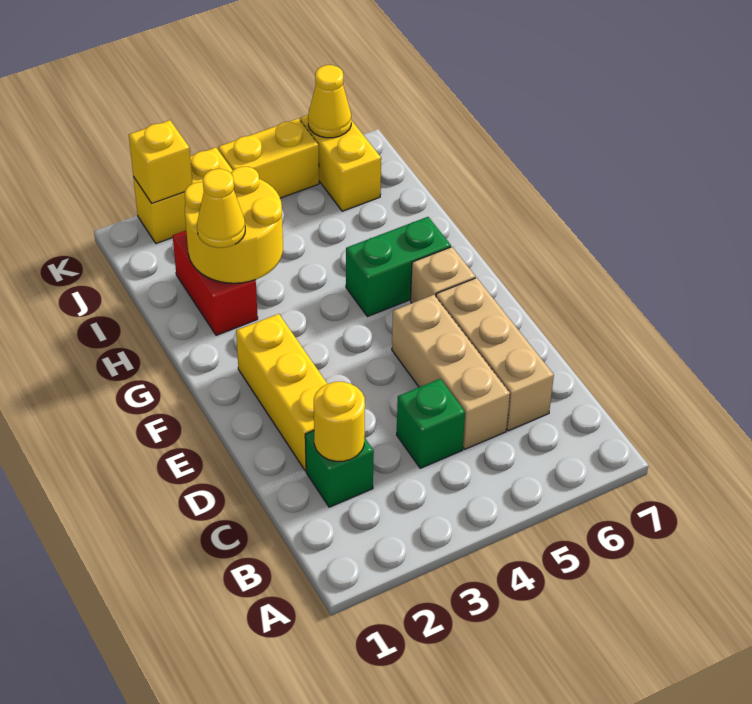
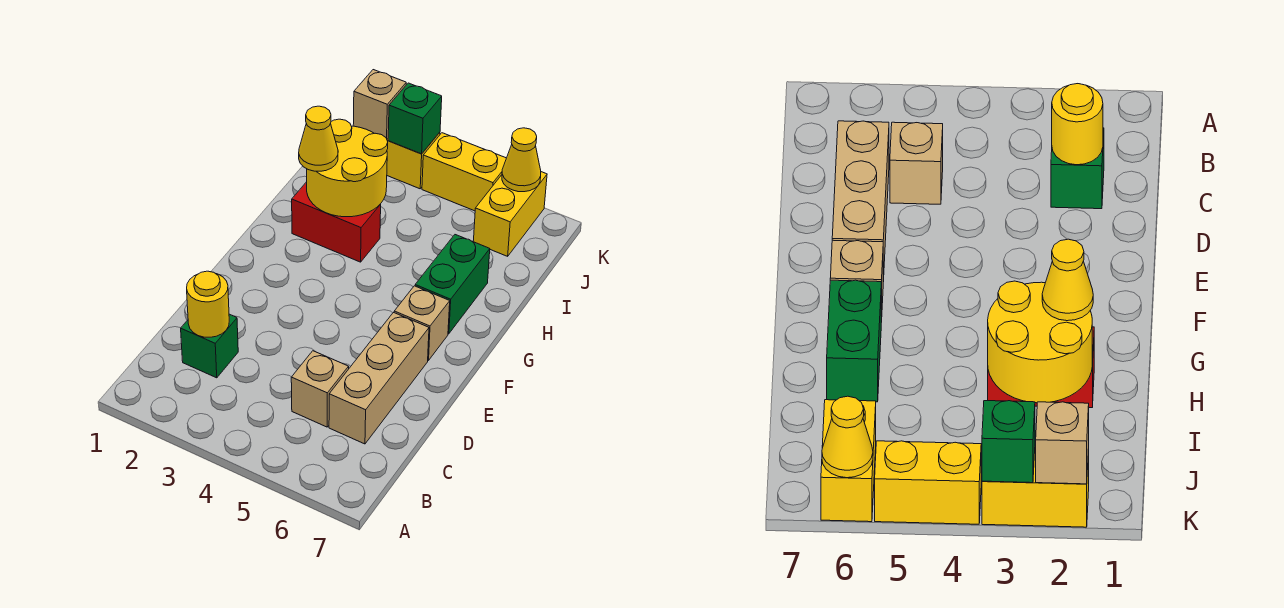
green 1x1 brick [397,379,465,468] -> green 1x1 brick moved to [388,83,442,154]
tan 1x3 brick [392,295,510,449] -> tan 1x1 brick [291,351,349,427]
yellow 1x3 brick [236,314,327,471] -> none
green 1x2 brick [346,217,451,317] -> green 1x2 brick turned to [415,235,490,334]
red 1x2 brick [173,231,258,335] -> red 1x2 brick turned to [292,182,381,262]
yellow 1x1 brick [129,120,192,203] -> tan 1x1 brick [353,70,406,139]

